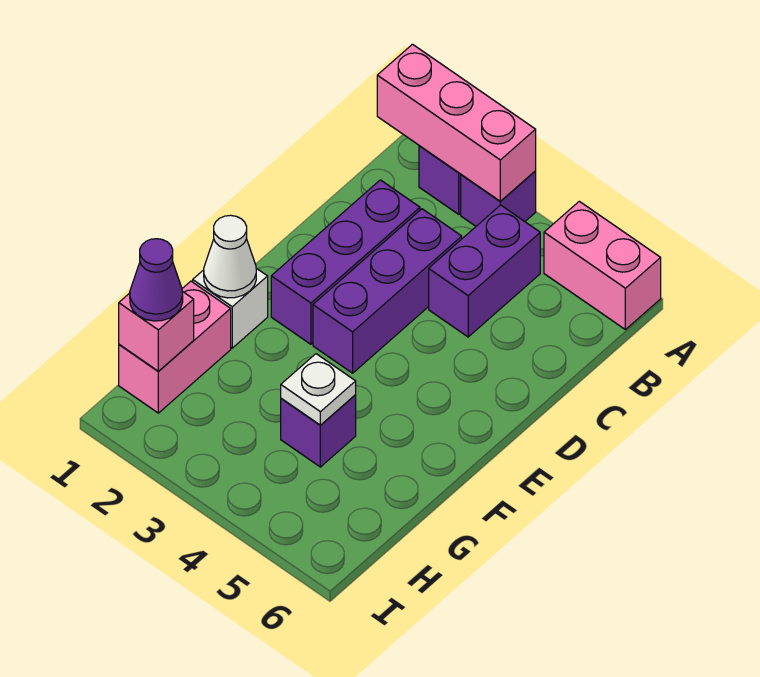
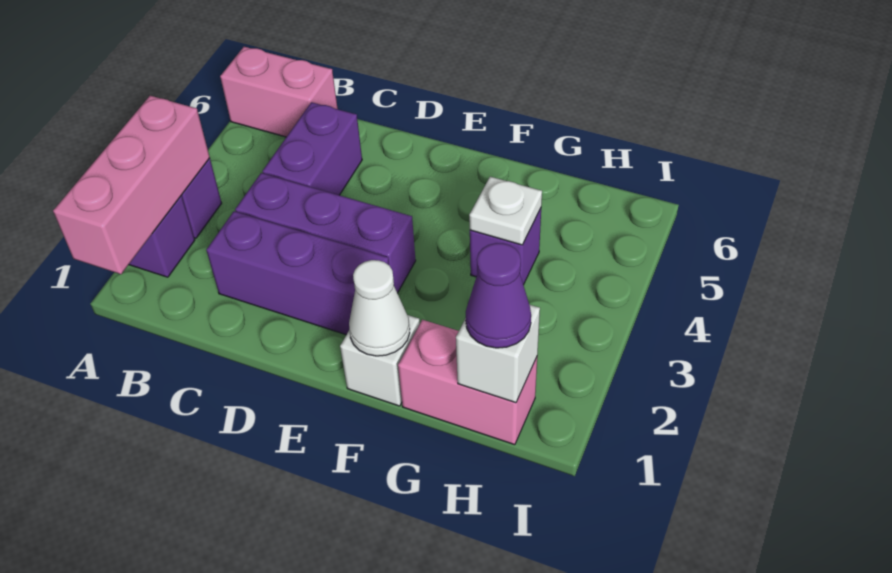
pink 1x2 brick [544,201,661,329] -> pink 1x2 brick turned to [220,47,338,137]
purple 1x2 brick [429,205,540,337] -> purple 1x2 brick turned to [262,102,362,195]
pink 1x1 brick [119,291,194,371] -> white 1x1 brick [456,305,540,403]

